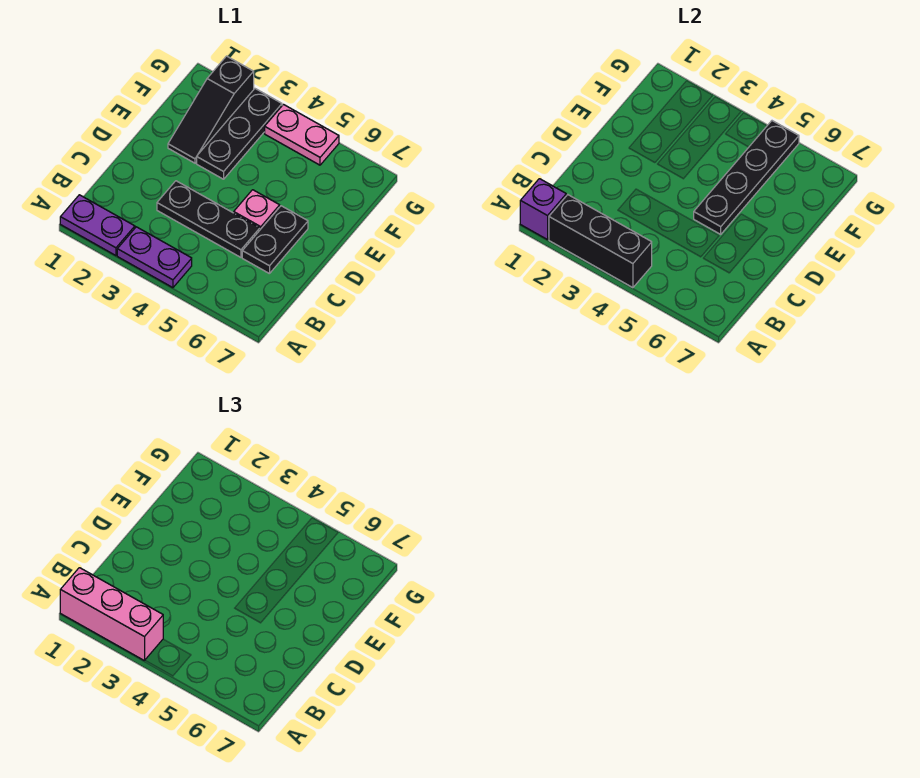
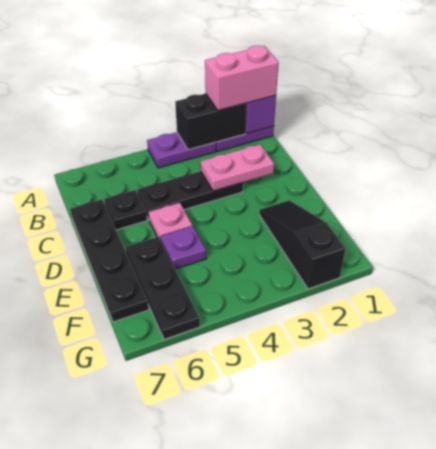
pink 1x3 brick [60,568,163,661] -> pink 1x2 brick [205,46,279,110]
black 1x3 brick [549,195,652,288] -> black 1x2 brick [175,94,247,150]
black 1x2 plate [242,206,308,274] -> black 1x1 plate [104,190,147,230]
black 1x4 plate [694,121,799,234] -> black 1x4 plate moved to [70,199,149,322]
black 1x3 plate [197,89,282,179] -> black 1x3 plate moved to [126,237,200,340]
none -> purple 1x1 plate [161,226,206,269]
pink 1x2 plate [265,105,339,165] -> pink 1x2 plate moved to [201,144,274,191]

